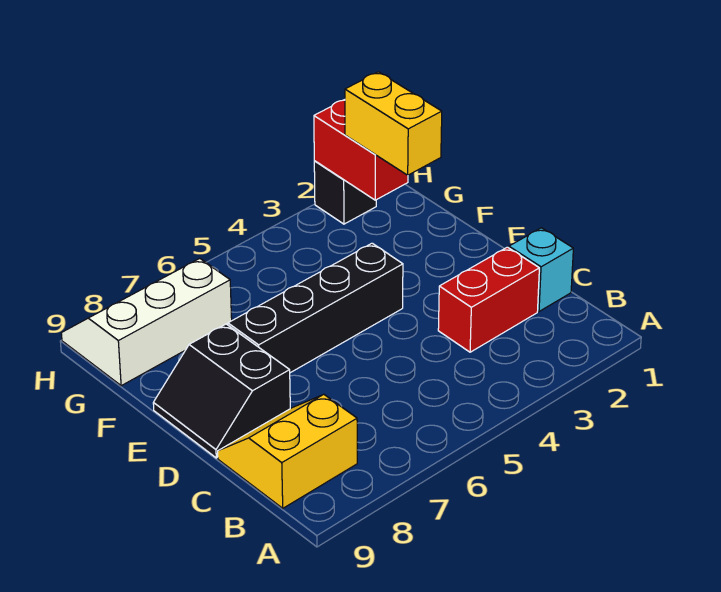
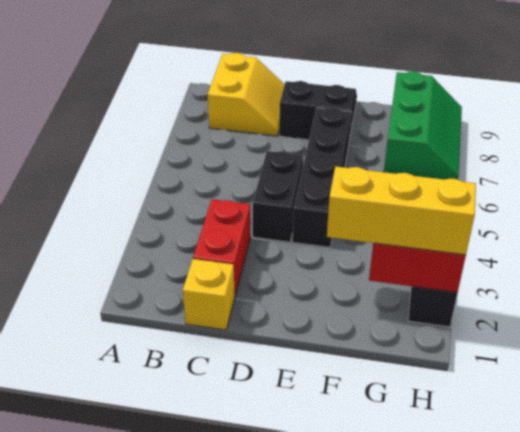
cyan 1x1 brick [509,228,573,311] -> yellow 1x1 brick [183,259,235,330]
none -> black 1x2 brick [253,151,303,242]
yellow 1x2 brick [345,72,442,175] -> yellow 1x3 brick [327,166,476,255]
white 2x3 slope [61,258,232,386] -> green 2x3 slope [384,71,462,179]

